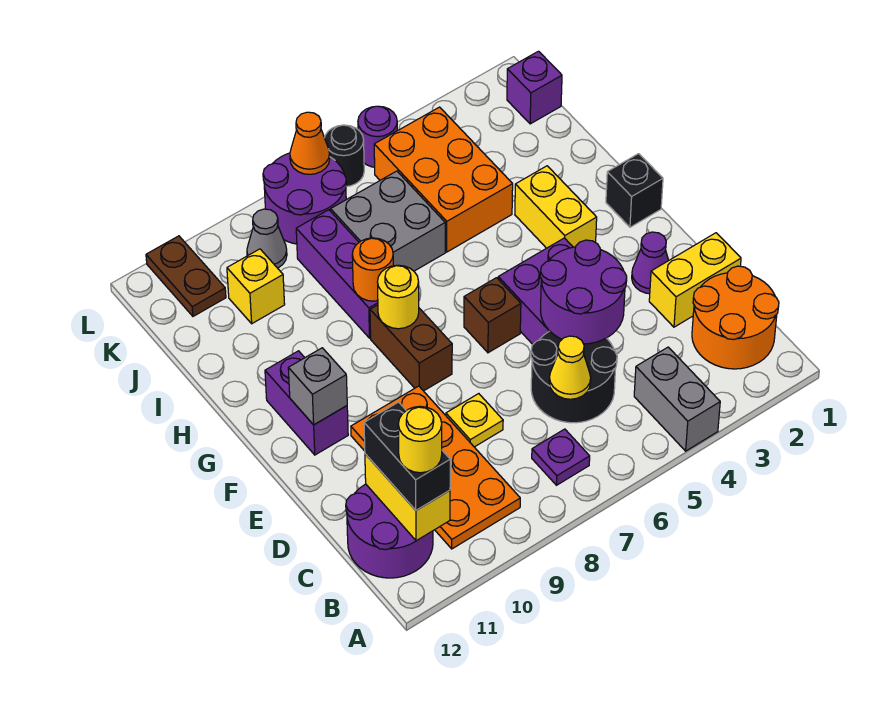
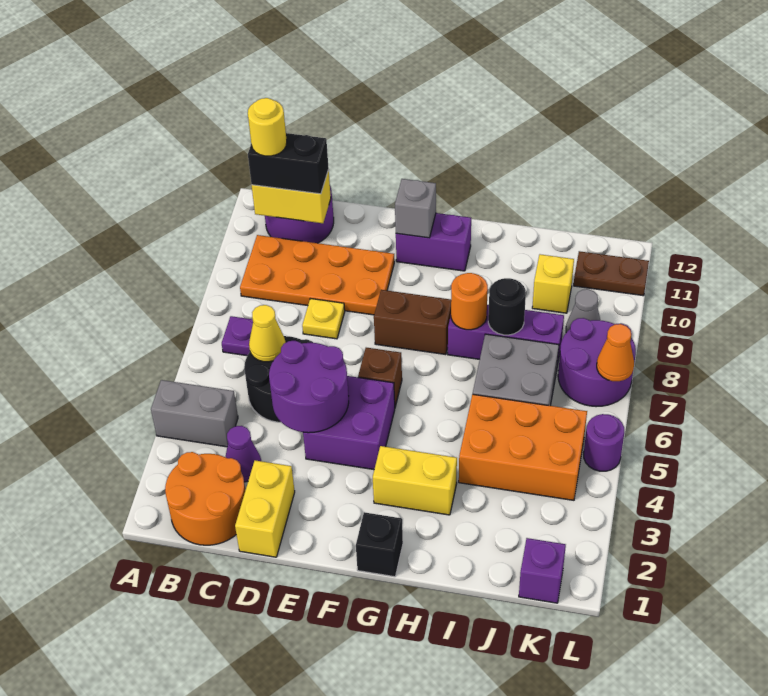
purple 1x1 cone [632,232,669,294] -> purple 1x1 cone moved to [226,426,261,482]
yellow 1x1 round brick [377,265,419,329] -> none
black 1x1 round brick [325,125,364,186] -> black 1x1 round brick moved to [488,278,526,335]

